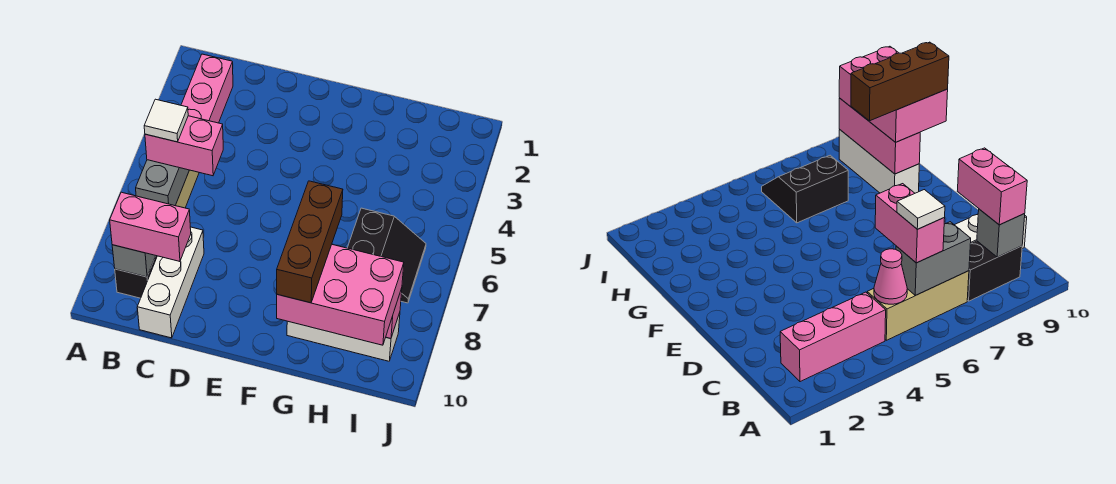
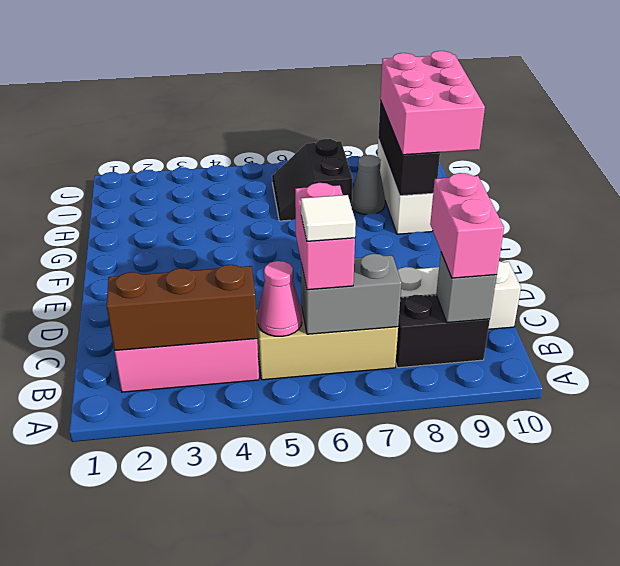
brown 1x3 brick [277,181,343,303] -> brown 1x3 brick moved to [107,265,257,351]
pink 1x3 brick [839,98,920,174] -> black 1x3 brick [378,101,440,196]
black 2x2 slope [348,208,426,303] -> black 2x2 slope turned to [272,139,353,221]
none -> grey 1x1 cone [352,155,385,214]

